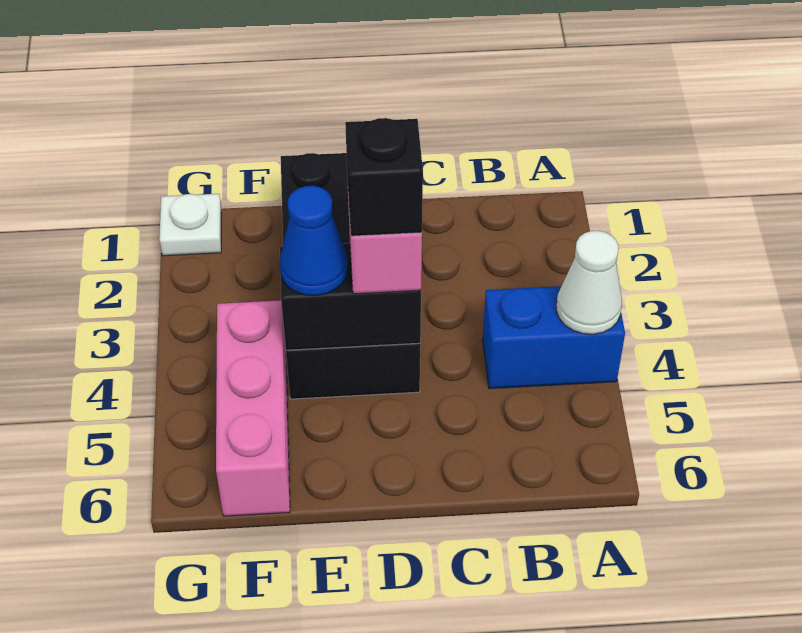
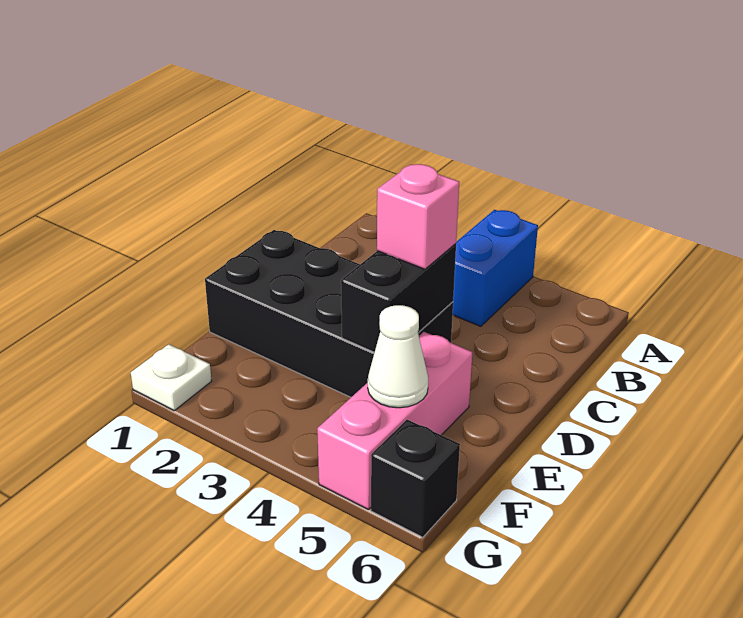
white 1x1 cone [556,231,622,334] -> white 1x1 cone moved to [368,305,428,408]
black 1x1 brick [345,118,423,236] -> black 1x1 brick moved to [371,420,460,537]
blue 1x1 cone [280,186,348,296] -> none
pink 1x3 brick [216,300,290,516] -> pink 1x3 brick turned to [317,332,472,509]

